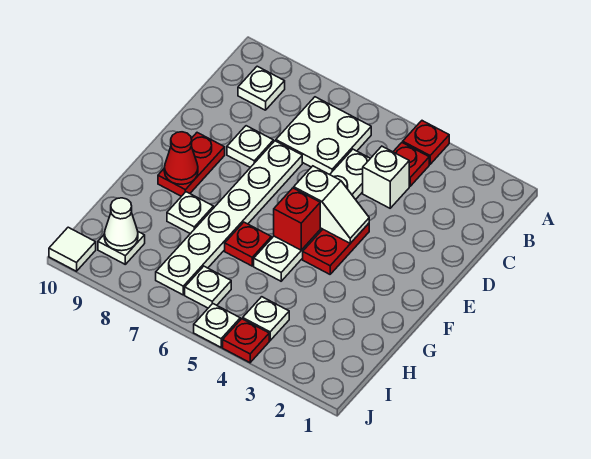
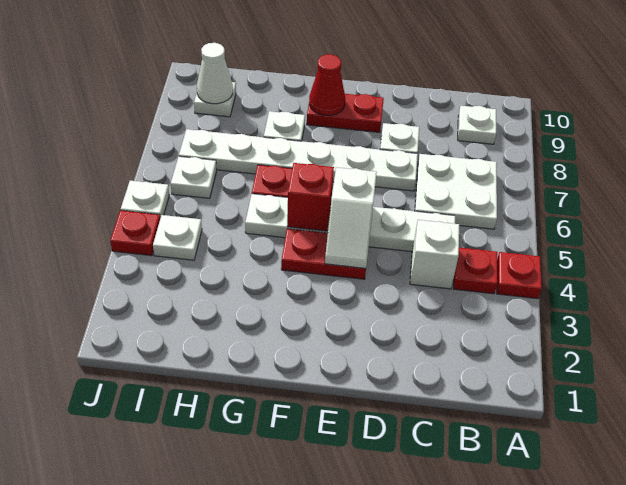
white 1x1 tile [49,227,96,271] -> none

